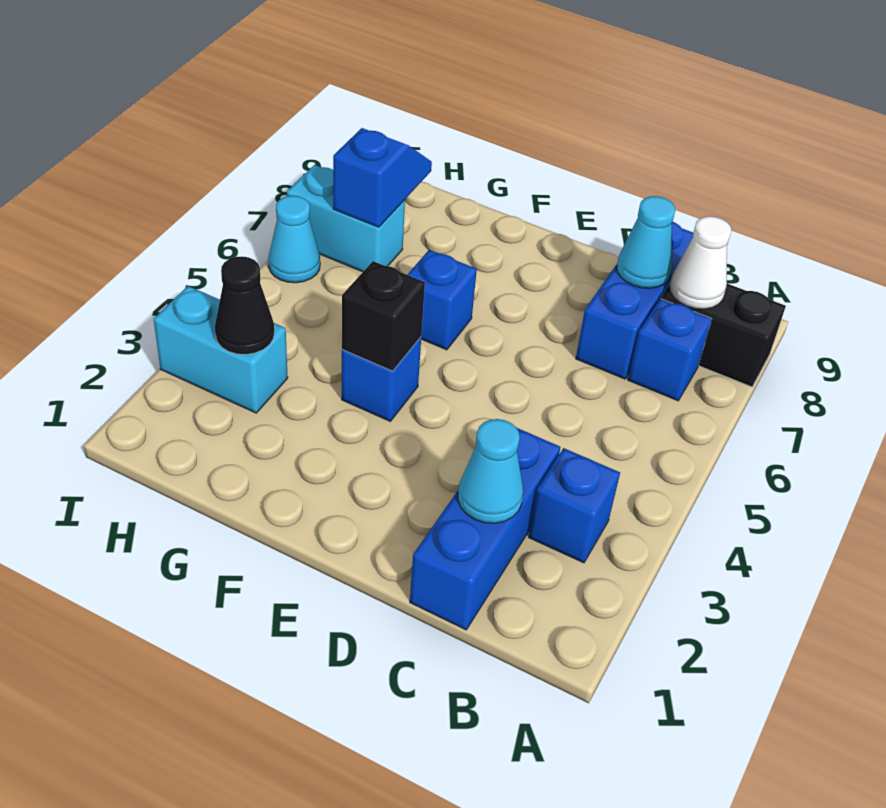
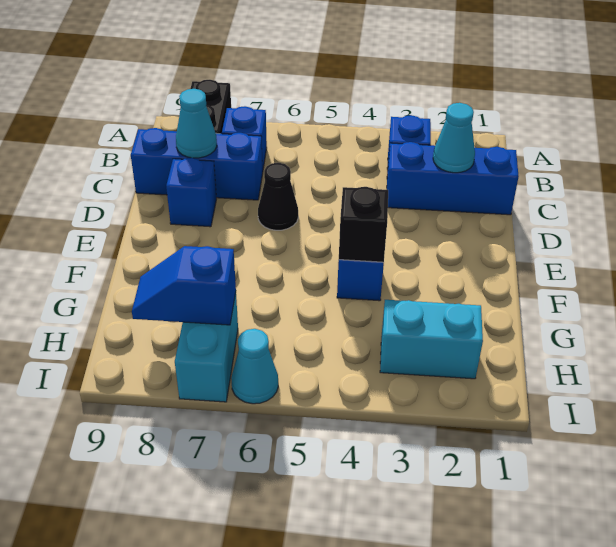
white 1x1 cone [670,216,731,309] -> none
blue 1x1 brick [407,250,477,350] -> blue 1x1 brick moved to [166,158,216,227]
cyan 1x2 brick [154,286,288,413] -> cyan 1x2 brick turned to [380,300,483,379]
black 1x1 cone [215,257,274,355] -> black 1x1 cone moved to [258,163,298,230]

